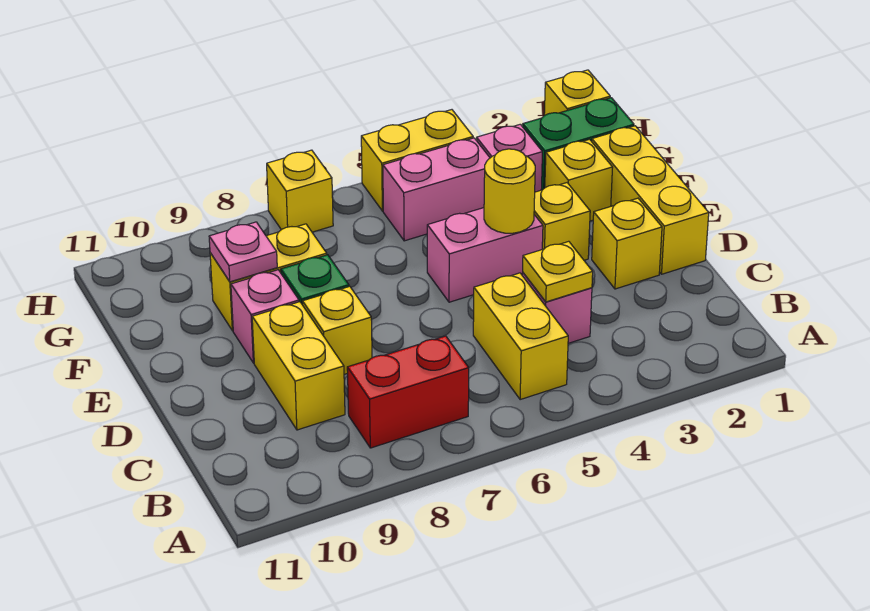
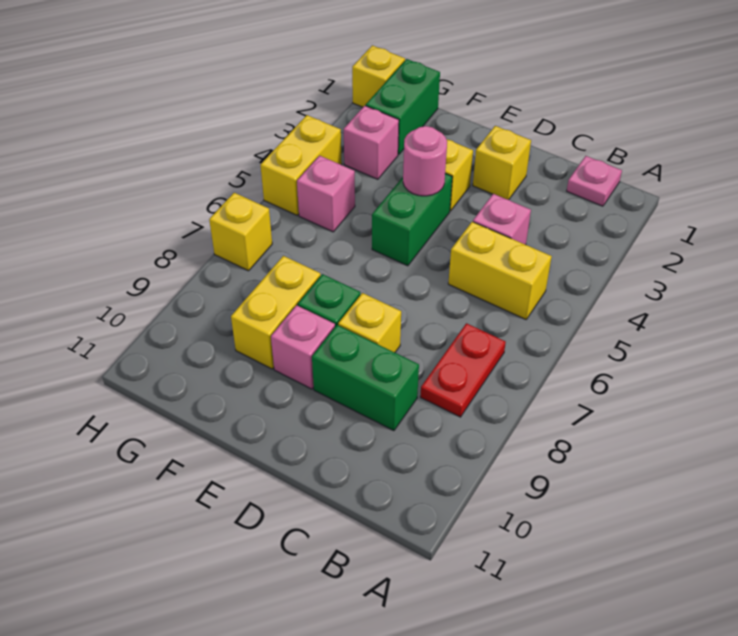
red 1x2 brick [347,336,469,448] -> red 1x2 plate [420,323,506,417]
yellow 1x1 plate [523,241,593,302] -> none
yellow 1x2 brick [252,302,345,430] -> green 1x2 brick [312,325,419,431]
yellow 1x3 brick [592,126,709,274] -> none
pink 1x2 brick [427,208,543,302] -> green 1x2 brick [372,174,452,266]
yellow 1x1 round brick [484,149,535,233] -> pink 1x1 round brick [403,126,447,196]
yellow 1x1 brick [545,139,613,221] -> none
pink 1x1 plate [209,222,277,282] -> pink 1x1 plate moved to [567,156,622,206]
pink 1x2 brick [383,138,490,241] -> pink 1x1 brick [297,156,355,232]

